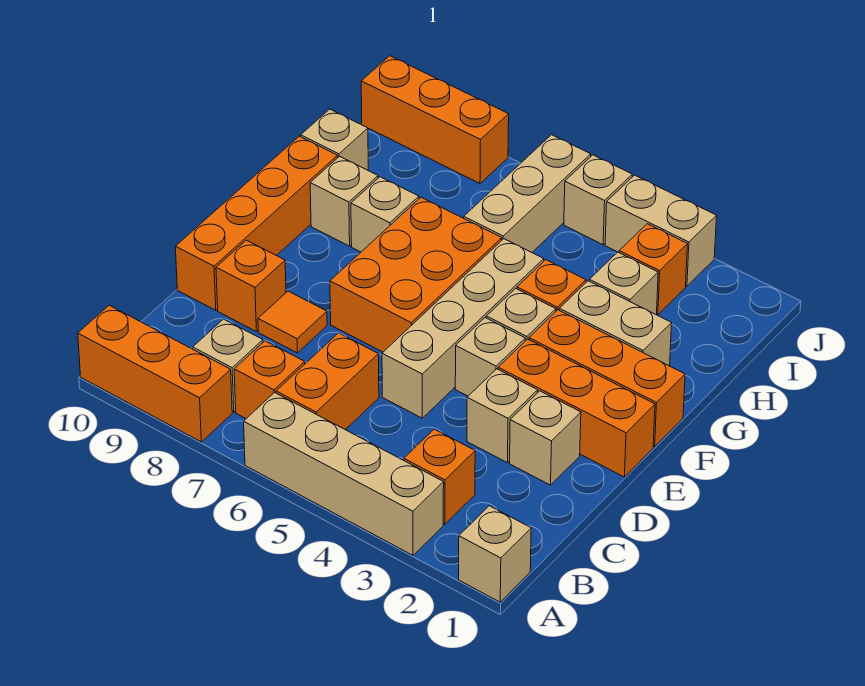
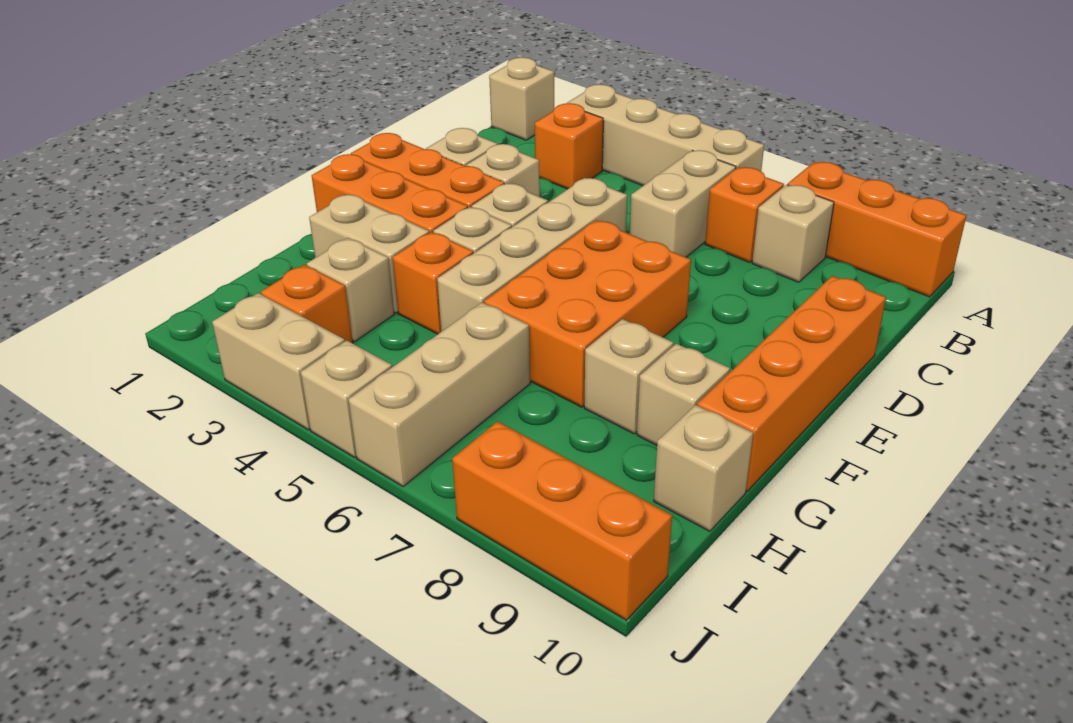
orange 1x2 brick [276,333,379,430] -> tan 1x2 brick [630,150,736,257]
orange 1x1 tile [258,291,327,353] -> none
orange 1x1 brick [216,240,286,331] -> none

